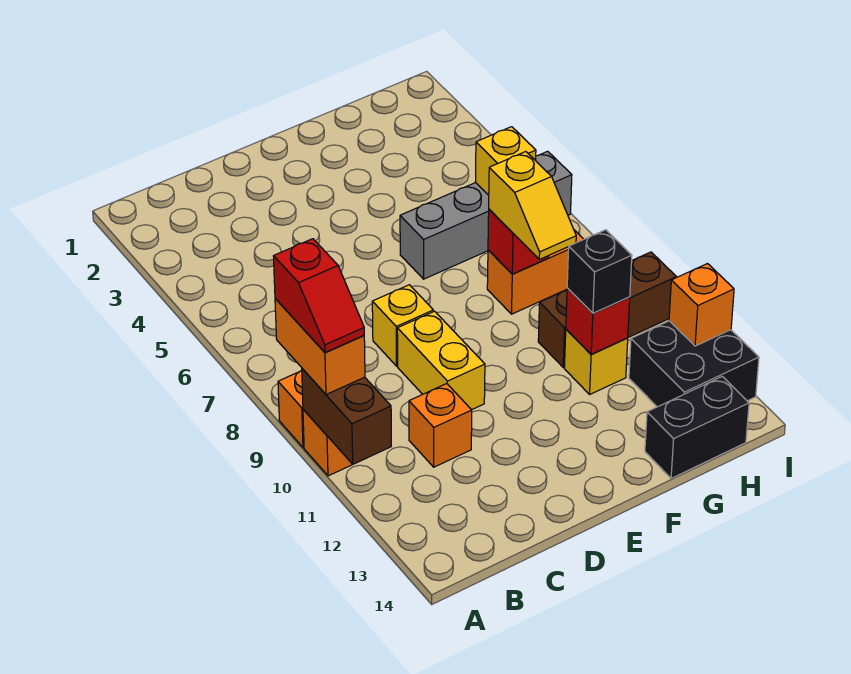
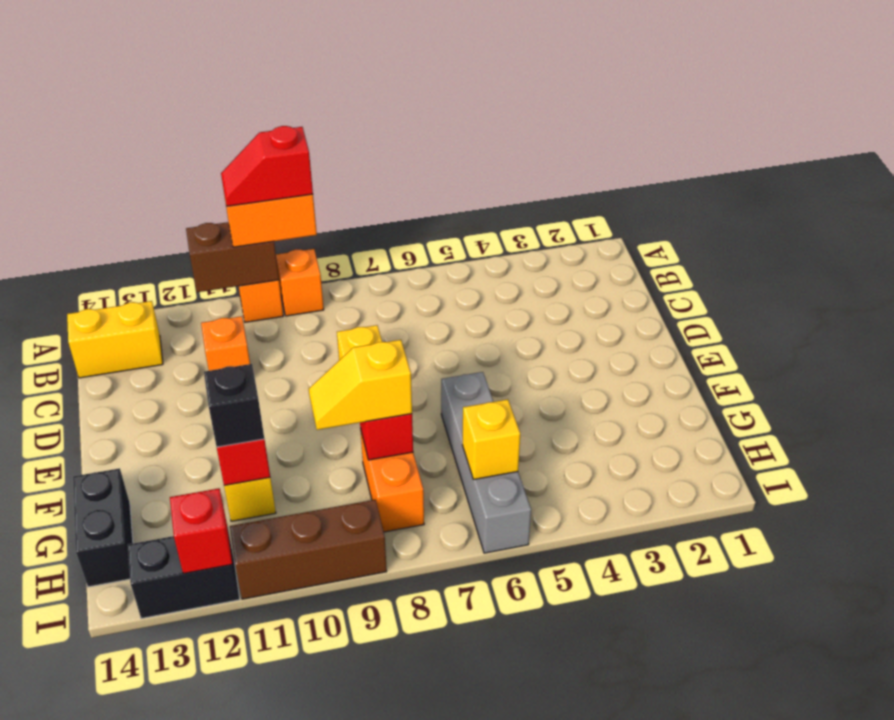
yellow 1x2 brick [397,311,485,410] -> yellow 1x2 brick moved to [67,301,163,378]
brown 1x3 brick [538,252,676,367] -> brown 1x3 brick turned to [230,500,387,599]
black 2x2 brick [629,321,759,407] -> black 1x2 brick [128,532,240,618]
orange 1x1 brick [669,264,734,346] -> red 1x1 brick [170,489,233,574]

